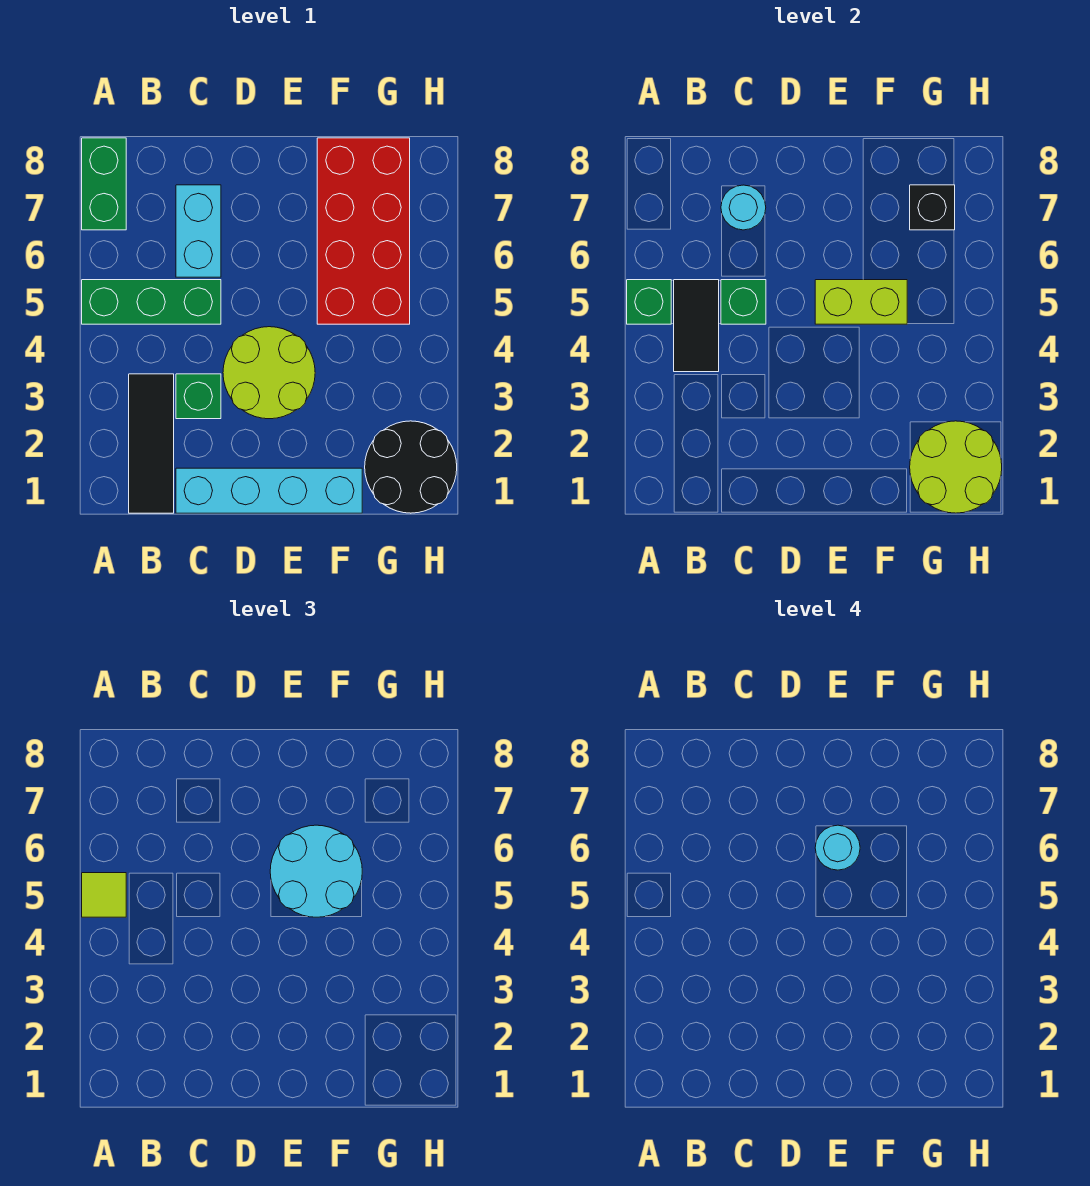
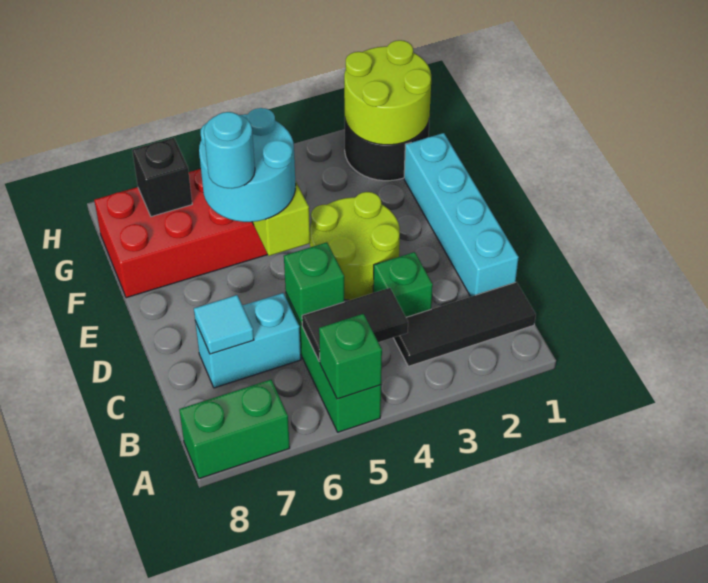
lime 1x1 tile [82,873,126,917] -> none
cyan 1x1 round brick [721,185,766,230] -> cyan 1x1 tile [194,295,254,354]

